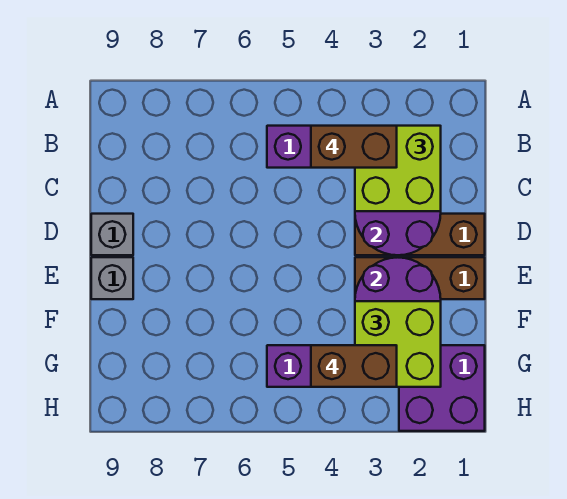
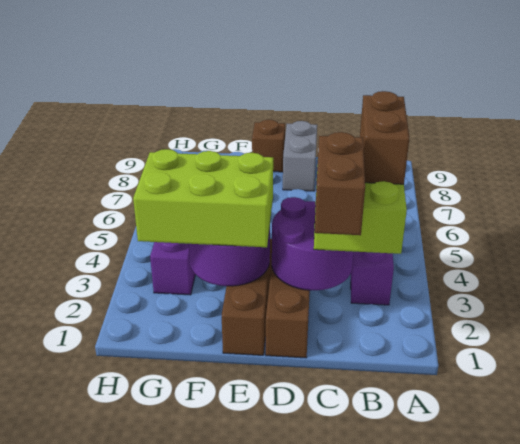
grey 1x1 brick [91,214,133,255] -> grey 1x2 brick [283,121,317,191]
grey 1x1 brick [91,257,133,299] -> brown 1x1 brick [252,120,285,172]
lime 2x2 brick [355,301,441,387] -> lime 2x3 brick [133,149,273,247]
purple 2x2 brick [399,345,485,431] -> none
brown 1x2 brick [311,345,397,387] -> brown 1x2 brick moved to [314,132,365,235]

